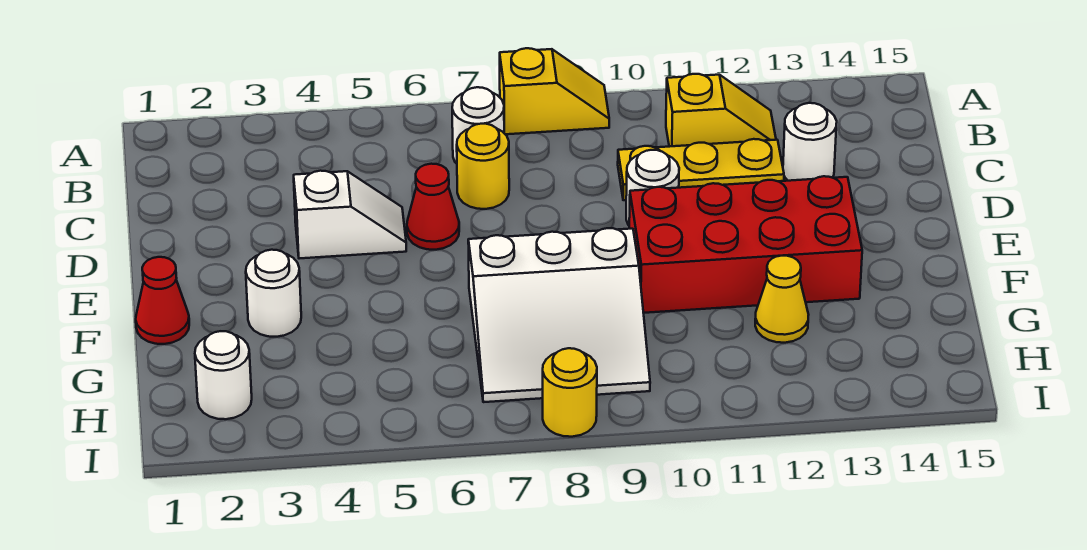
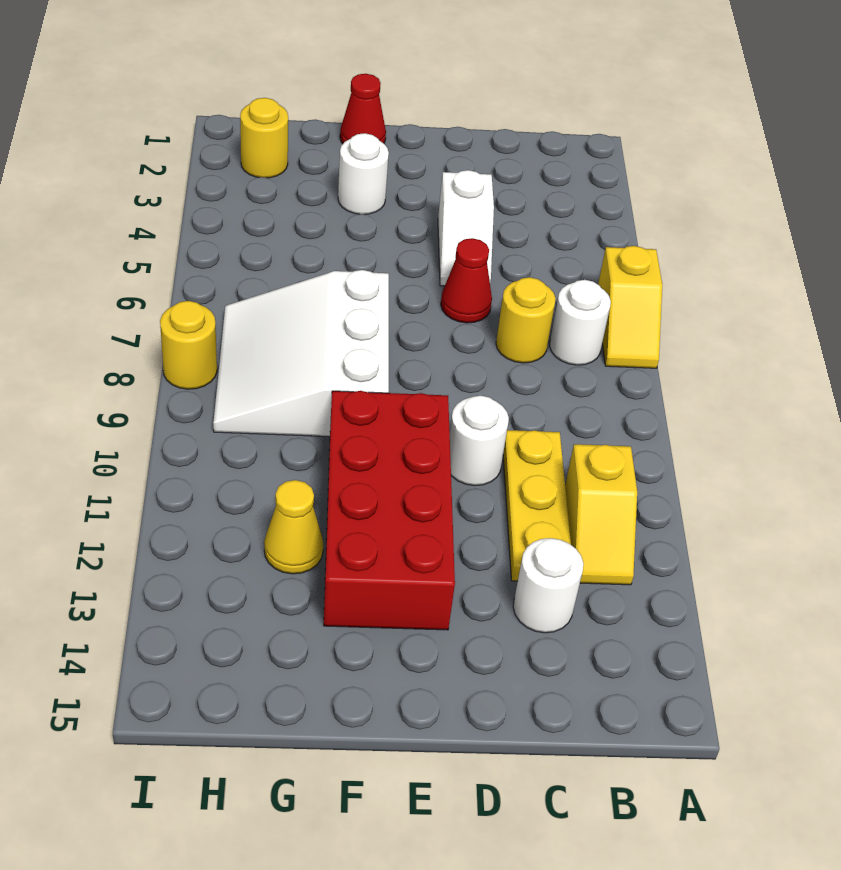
yellow 1x2 slope [500,48,609,134] -> yellow 1x2 slope moved to [598,246,662,368]
white 1x1 round brick [195,331,252,419] -> yellow 1x1 round brick [240,98,288,178]

